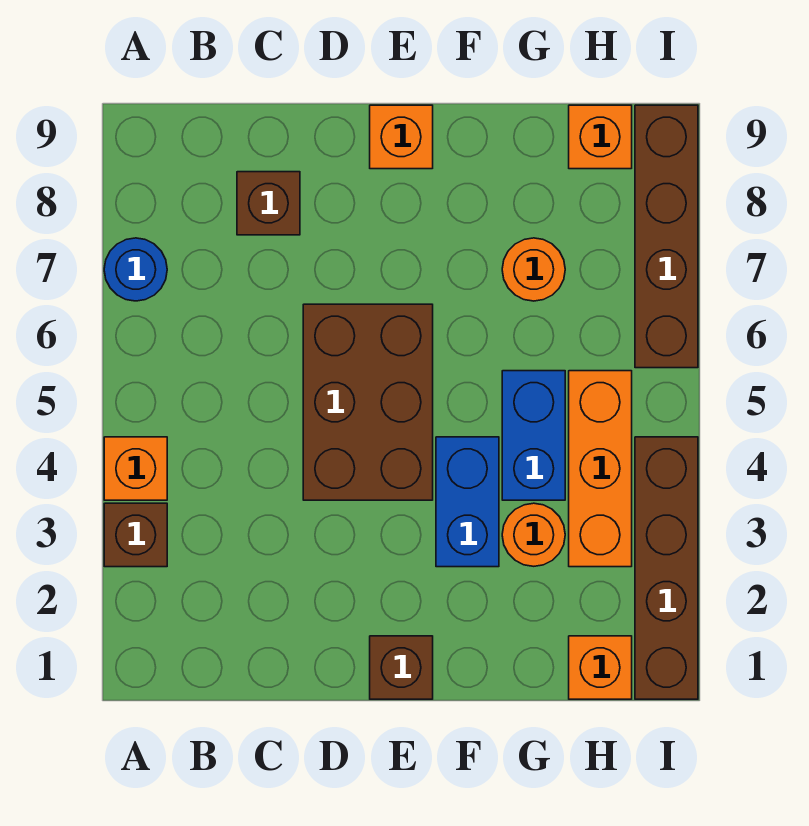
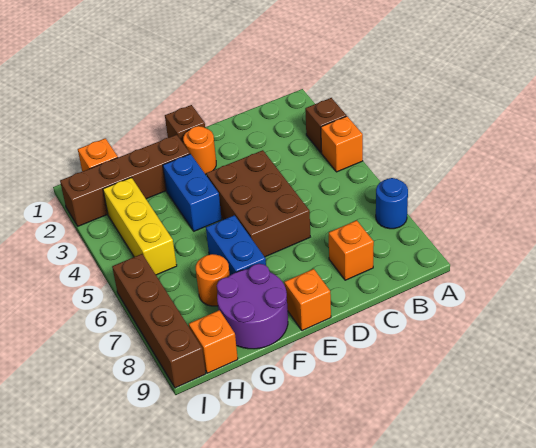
brown 1x1 brick [237,172,300,235] -> orange 1x1 brick [329,220,374,280]
none -> purple 2x2 round brick [217,264,288,349]
orange 1x1 round brick [502,503,565,566] -> orange 1x1 round brick moved to [183,126,216,174]
blue 1x2 brick [502,371,565,500] -> blue 1x2 brick moved to [206,215,266,275]
orange 1x3 brick [569,371,632,567] -> yellow 1x3 brick [103,178,177,275]
brown 1x4 brick [635,437,698,699] -> brown 1x4 brick turned to [60,135,190,226]

